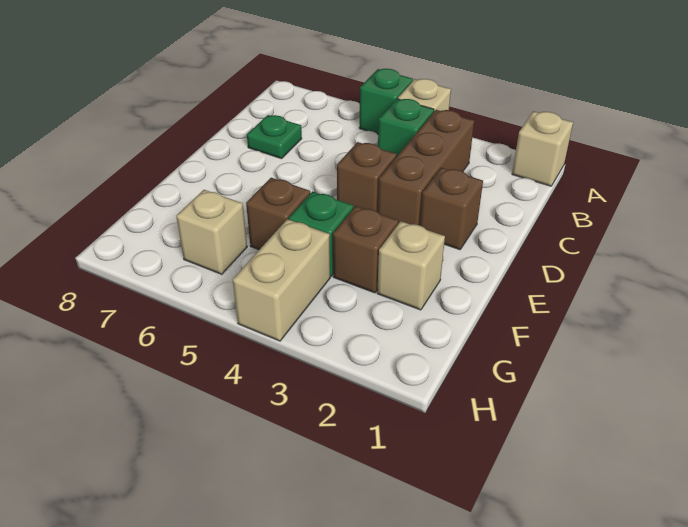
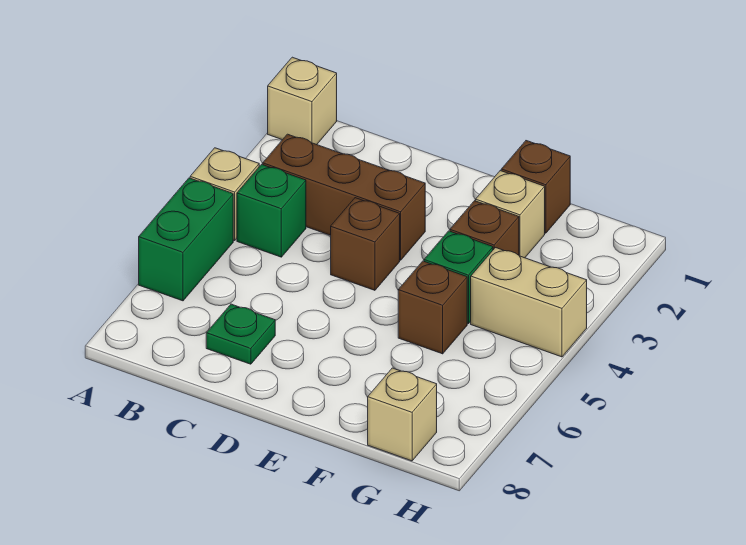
green 1x1 brick [359,69,413,134] -> green 1x2 brick [139,178,233,301]
brown 1x1 brick [420,168,483,250] -> brown 1x1 brick moved to [501,141,570,233]
tan 1x1 brick [176,190,247,274] -> tan 1x1 brick moved to [368,368,437,461]

